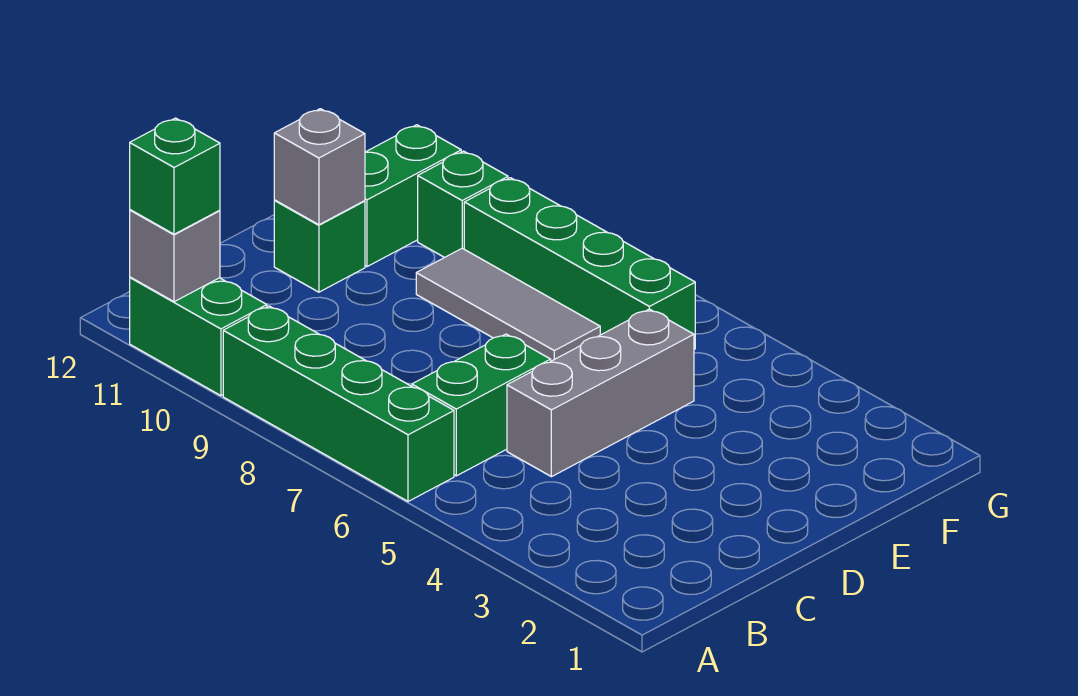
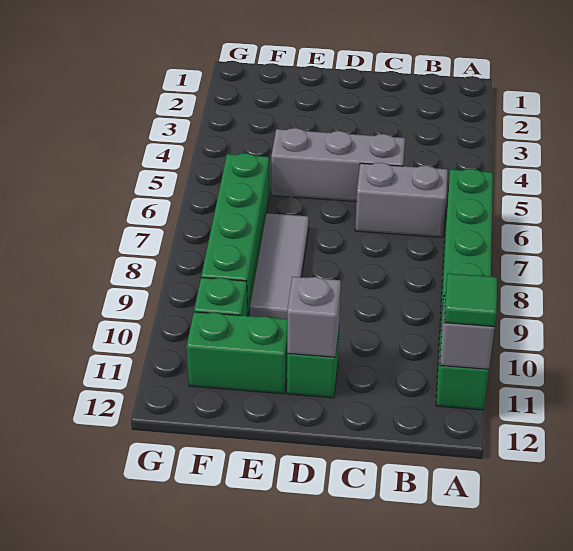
green 1x1 brick [130,118,220,234] -> green 1x1 tile [444,273,497,327]
green 1x2 brick [412,334,551,476] -> grey 1x2 brick [355,163,448,237]

